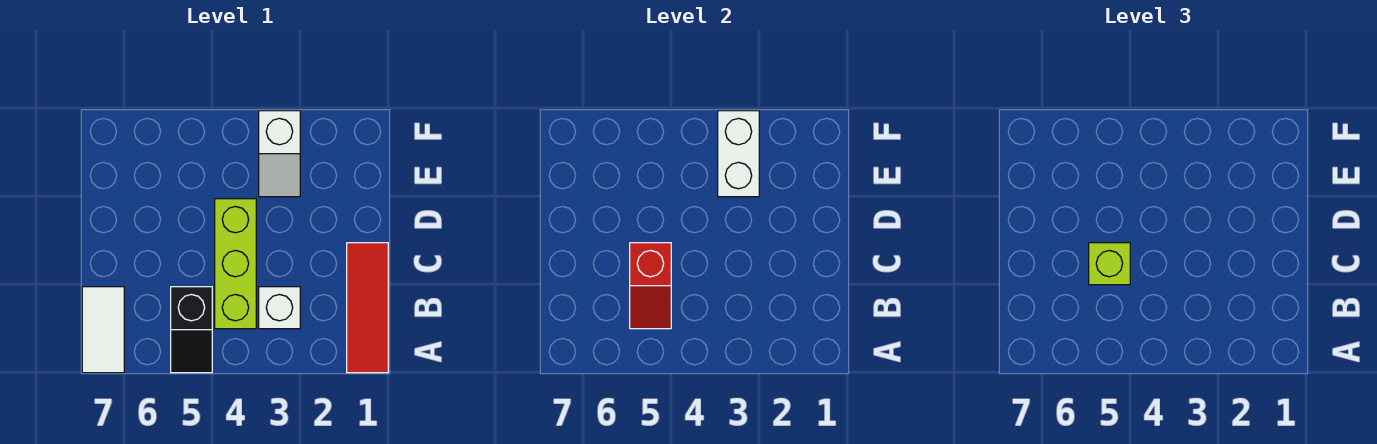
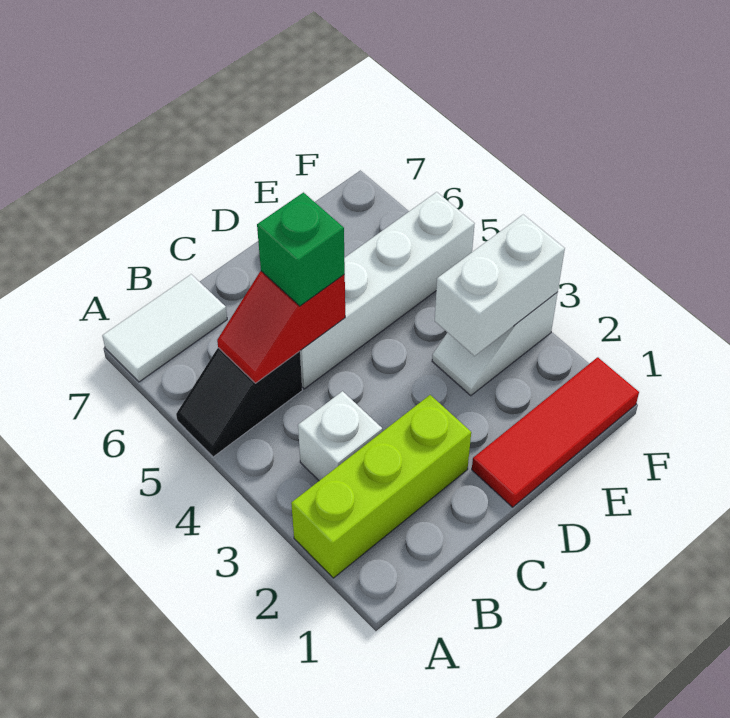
red 1x3 tile [347,243,388,373] -> red 1x3 tile moved to [472,357,639,507]
lime 1x3 brick [215,199,256,329] -> lime 1x3 brick moved to [291,395,471,578]
none -> white 1x4 brick [300,192,475,389]
lime 1x1 brick [1089,243,1130,285] -> green 1x1 brick [257,193,345,306]

